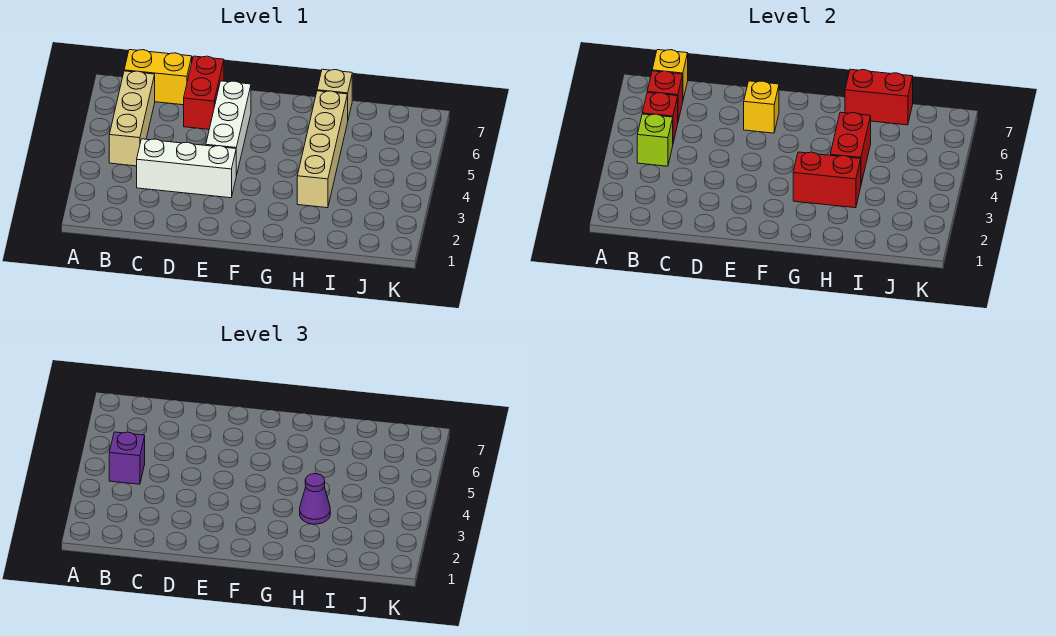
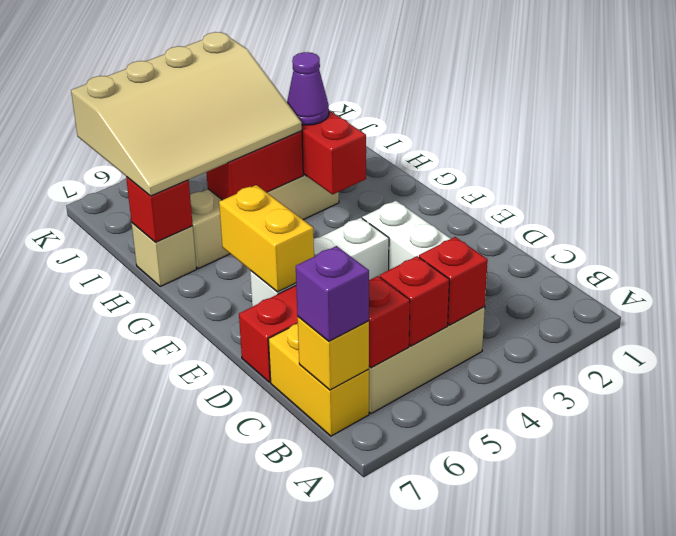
lime 1x1 brick [637,114,673,166] -> red 1x1 brick [419,237,488,325]
purple 1x1 brick [109,432,145,484] -> purple 1x1 brick moved to [296,246,369,341]
yellow 1x1 brick [744,81,779,133] -> yellow 1x2 brick [219,185,314,292]
none -> tan 3x4 slope [71,32,302,196]
red 1x2 brick [845,69,913,125] -> red 1x1 brick [126,177,193,242]

